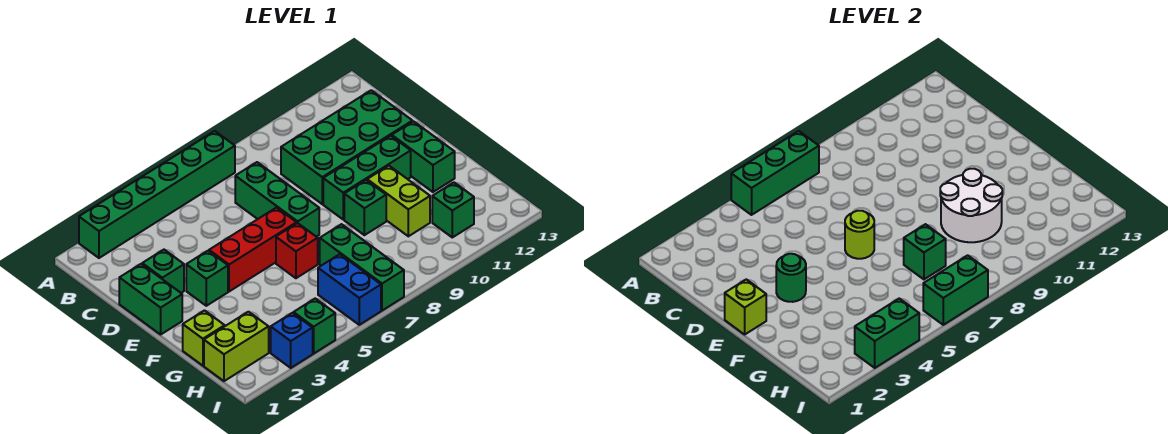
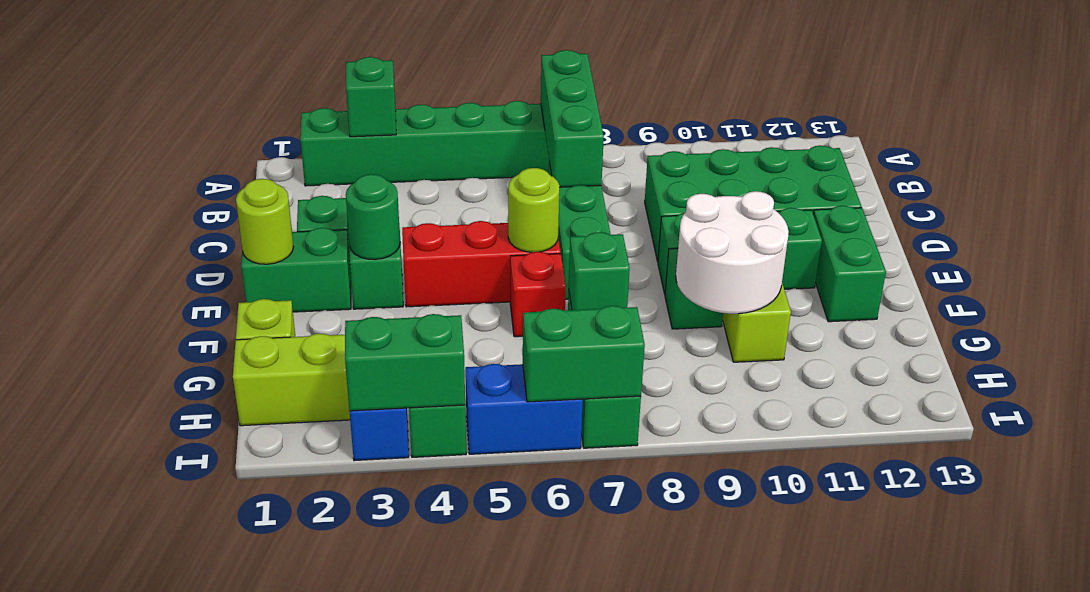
green 1x3 brick [731,131,819,215] -> green 1x3 brick turned to [541,50,604,187]
green 1x2 brick [119,264,182,334] -> green 1x2 brick turned to [241,228,351,312]
lime 1x1 brick [725,279,766,334] -> lime 1x1 round brick [236,179,293,264]
blue 1x2 brick [318,254,381,325] -> blue 1x2 brick turned to [465,364,583,454]
green 1x1 brick [432,183,474,237] -> green 1x1 brick moved to [346,57,396,137]

